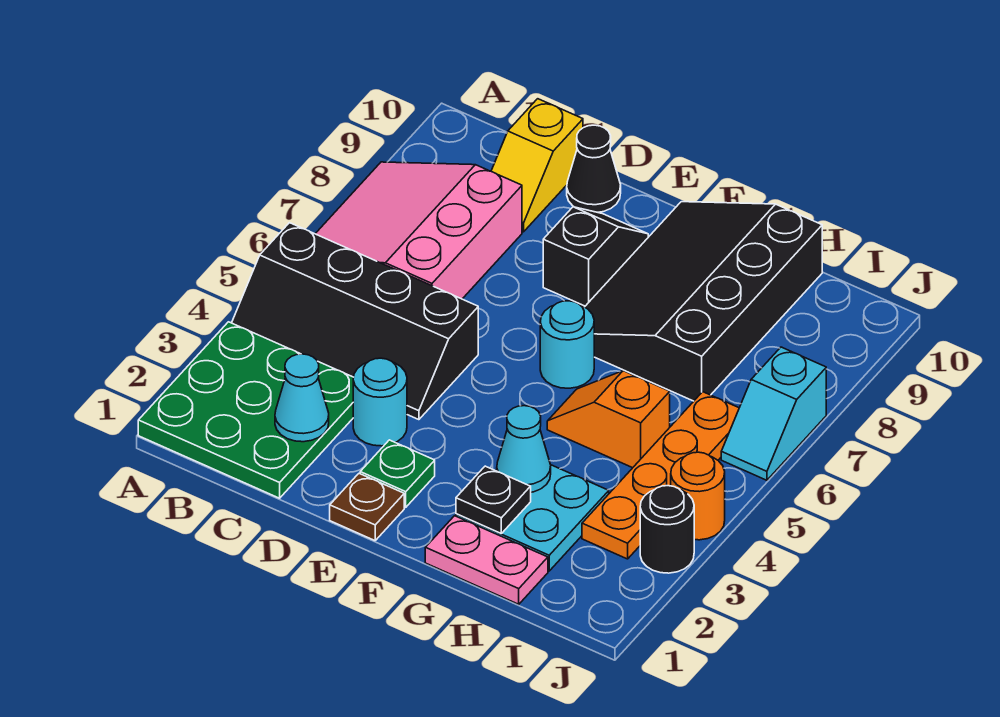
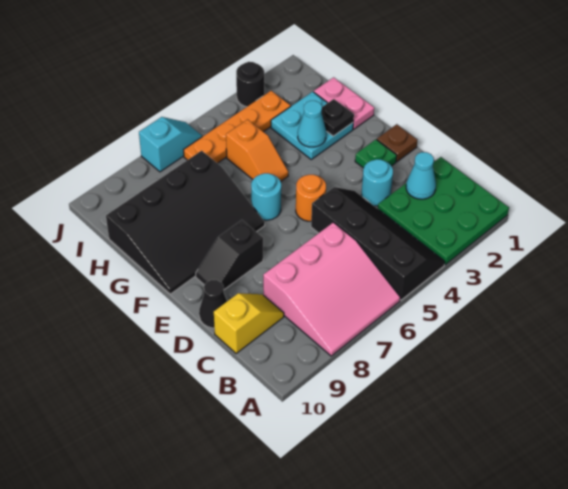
orange 1x1 round brick [671,452,725,540] -> orange 1x1 round brick moved to [296,175,326,221]

